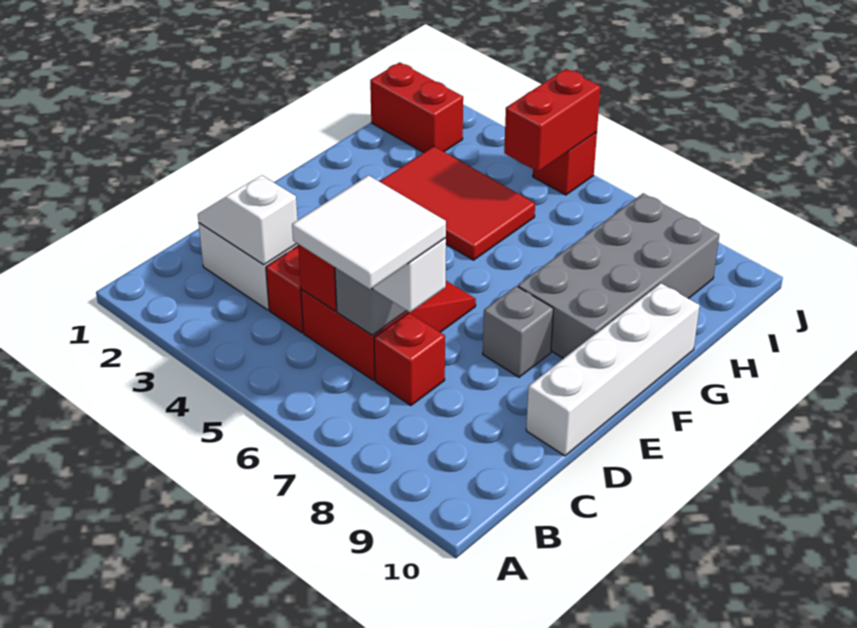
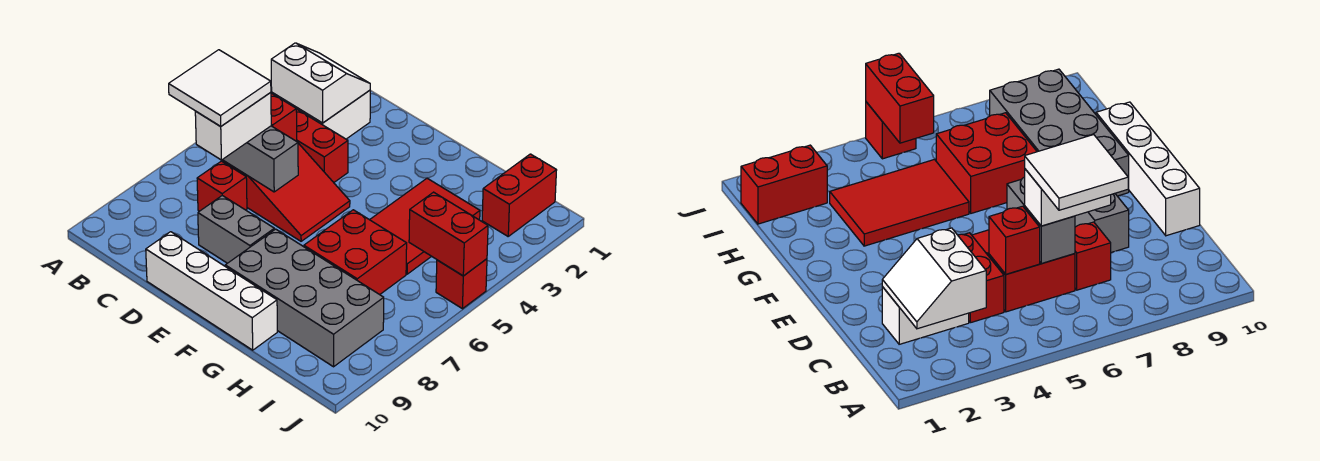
white 1x2 slope [198,176,297,265] -> white 2x2 slope [271,43,370,123]
grey 1x1 brick [483,286,554,377] -> grey 1x2 brick [198,196,274,263]
none -> red 2x2 brick [304,210,407,295]

